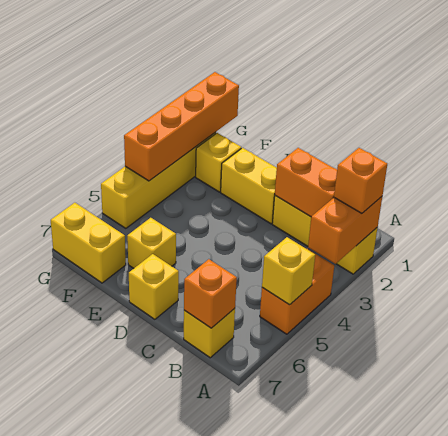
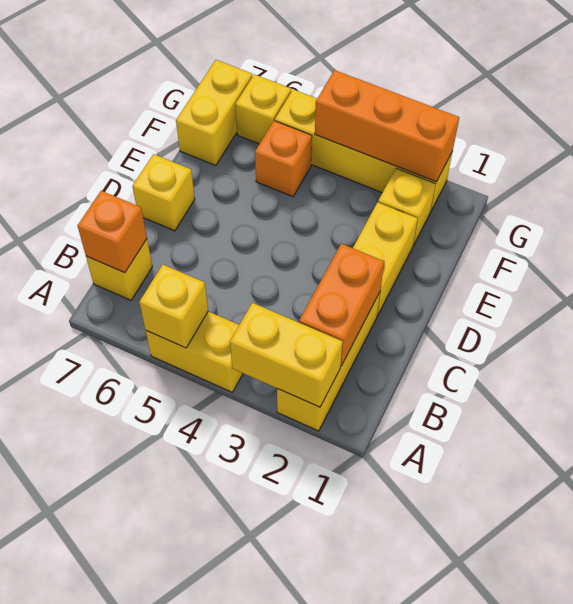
orange 1x2 brick [308,197,382,264] -> yellow 1x2 brick [230,303,343,407]
orange 1x1 brick [334,148,387,213] -> orange 1x1 brick moved to [255,121,312,197]
orange 1x2 brick [260,249,334,334] -> yellow 1x2 brick [146,312,243,392]
yellow 1x1 brick [127,218,176,268] -> yellow 1x1 brick moved to [235,74,291,144]
orange 1x4 brick [124,72,239,181] -> orange 1x3 brick [315,70,459,182]

